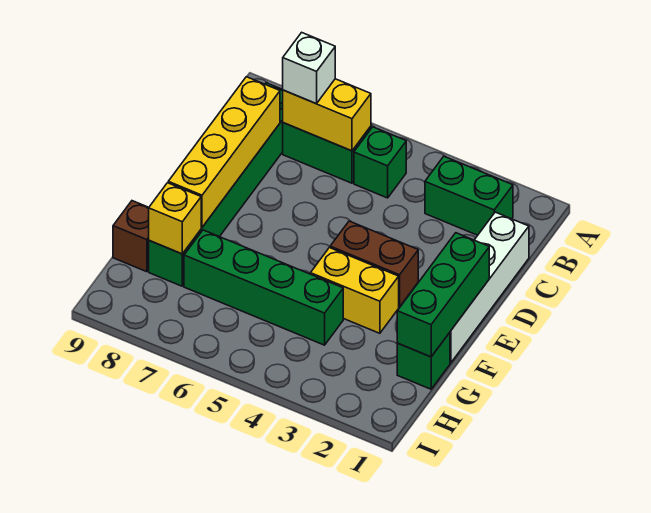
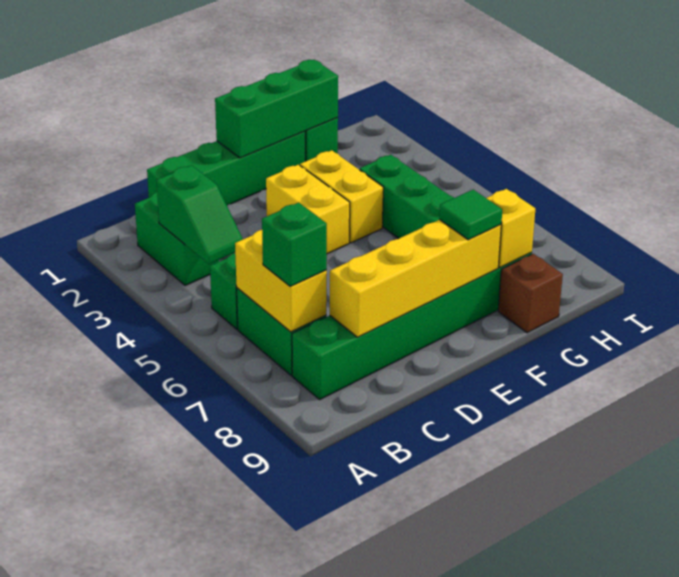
none -> green 1x2 slope [157,165,243,264]
white 1x1 brick [283,32,335,104] -> green 1x1 brick [262,203,327,286]
white 1x4 brick [450,212,529,363] -> green 1x4 brick [147,131,305,205]
brown 1x2 brick [330,221,418,307] -> yellow 1x2 brick [266,165,350,254]
none -> green 1x1 tile [439,190,502,240]

